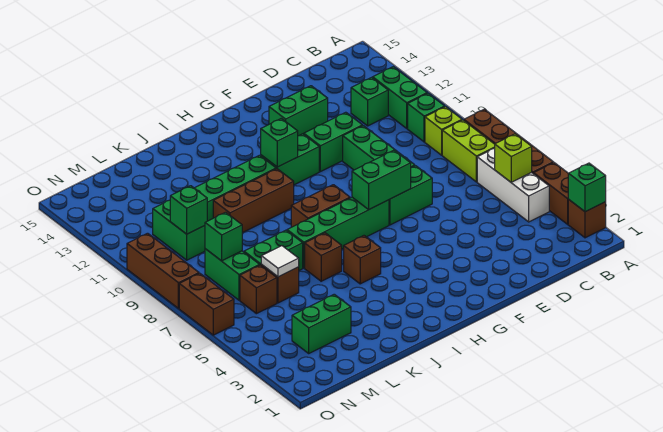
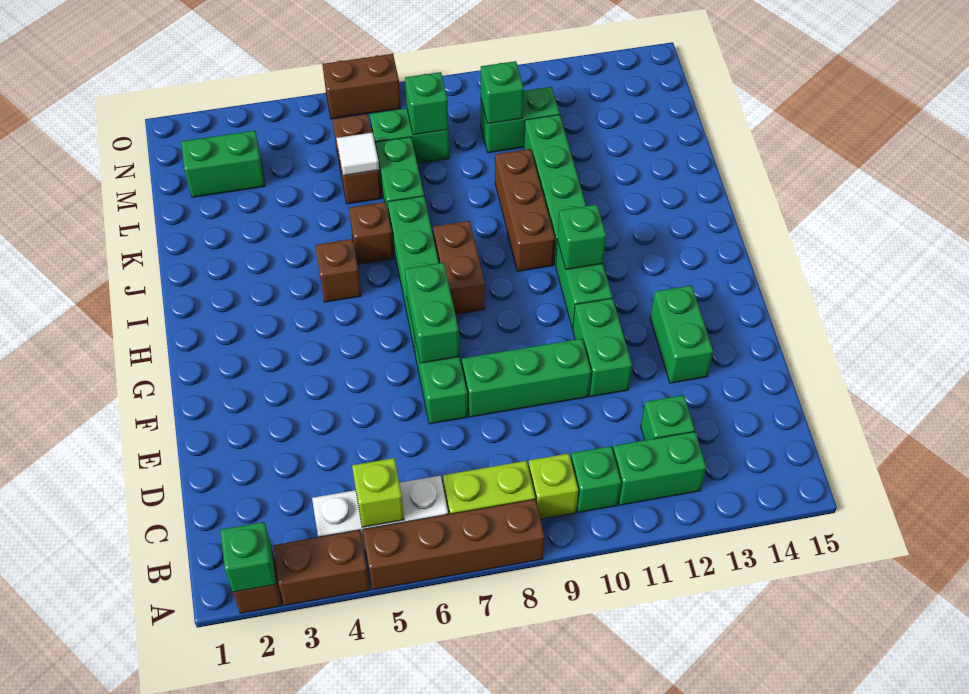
green 1x2 brick [292,294,351,353] -> green 1x2 brick turned to [181,131,265,197]
brown 1x3 brick [127,233,199,309] -> none

